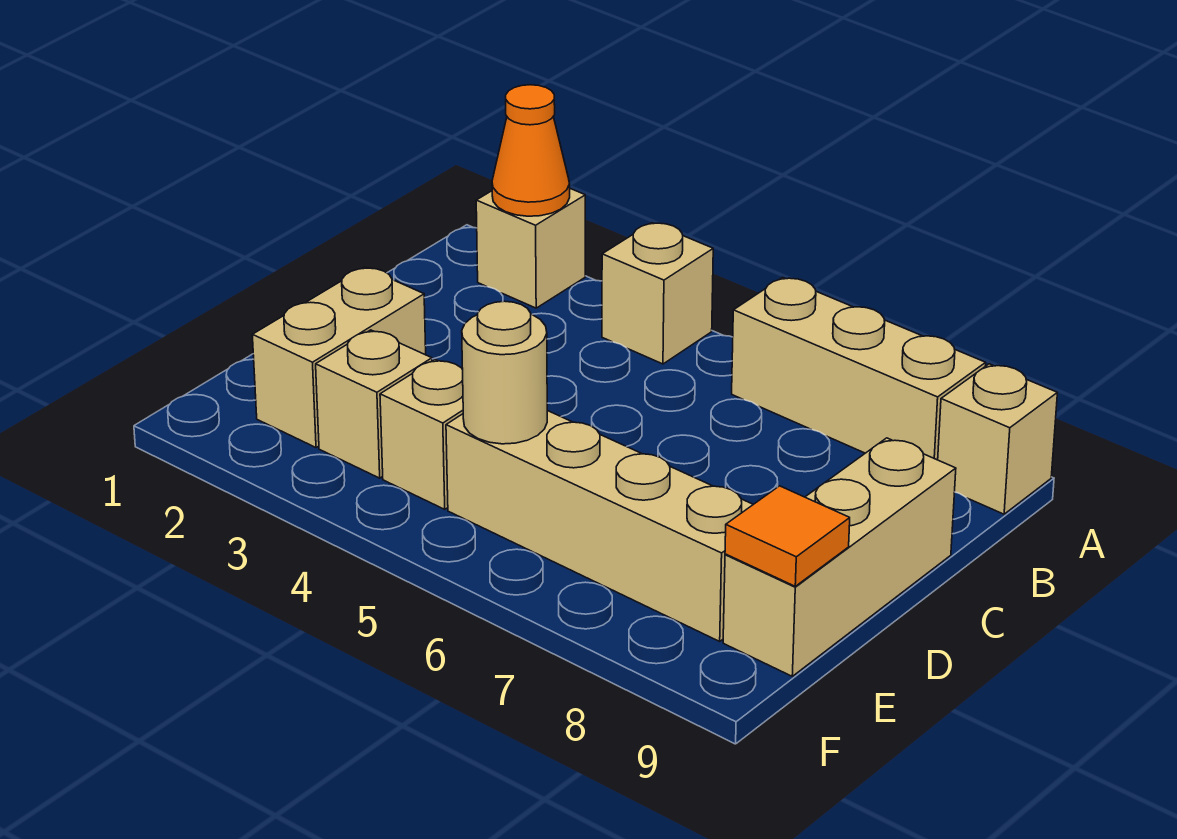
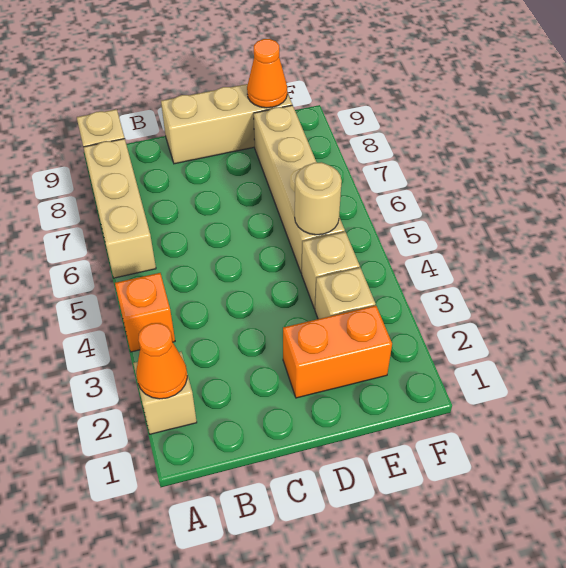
tan 1x1 brick [602,223,713,364] -> orange 1x1 brick [115,273,175,352]
tan 1x2 brick [252,267,426,448] -> orange 1x2 brick [283,306,392,398]
orange 1x1 tile [725,486,850,586] -> orange 1x1 cone [247,39,287,108]

